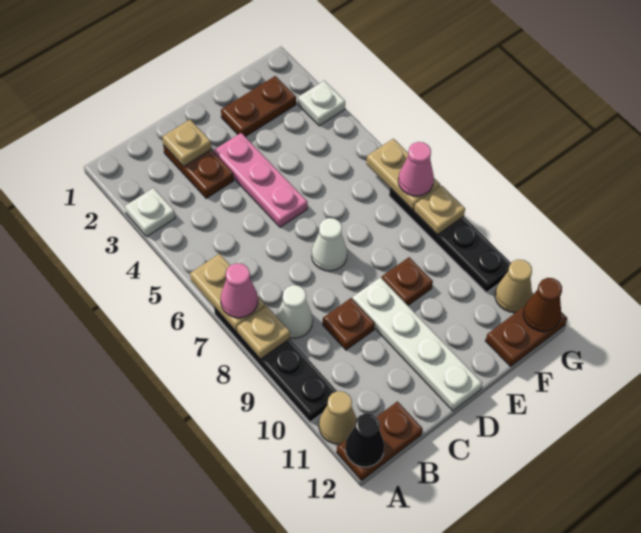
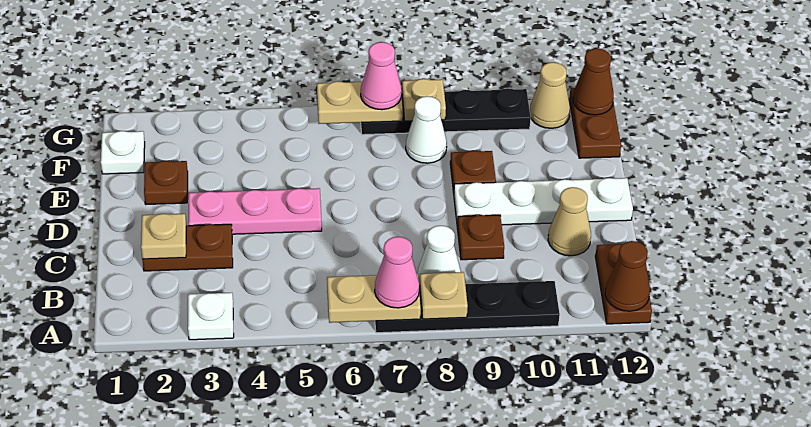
tan 1x1 cone [319,391,356,444] -> tan 1x1 cone moved to [548,187,591,256]
black 1x1 cone [345,413,384,467] -> brown 1x1 cone [605,241,650,311]
white 1x1 cone [312,218,347,271] -> white 1x1 cone moved to [406,96,447,163]
brown 1x2 plate [221,76,296,137] -> brown 1x1 plate [144,161,188,204]
white 1x1 plate [298,81,345,126] -> white 1x1 plate moved to [101,131,145,174]

